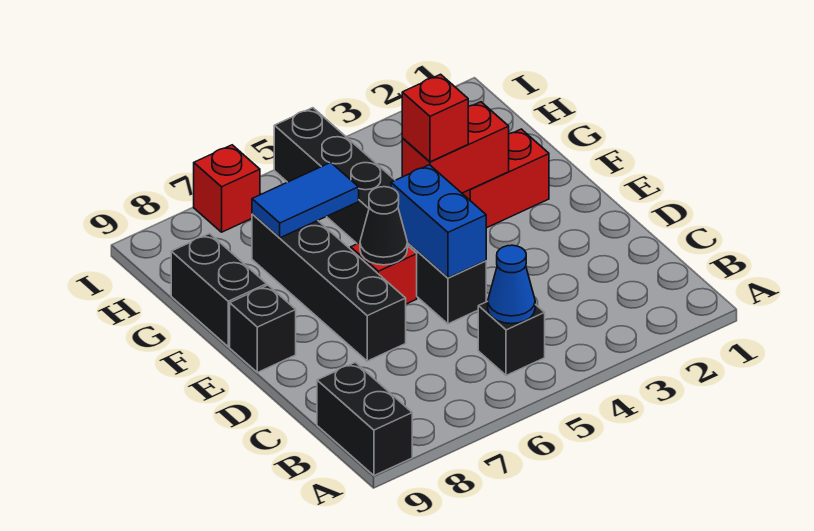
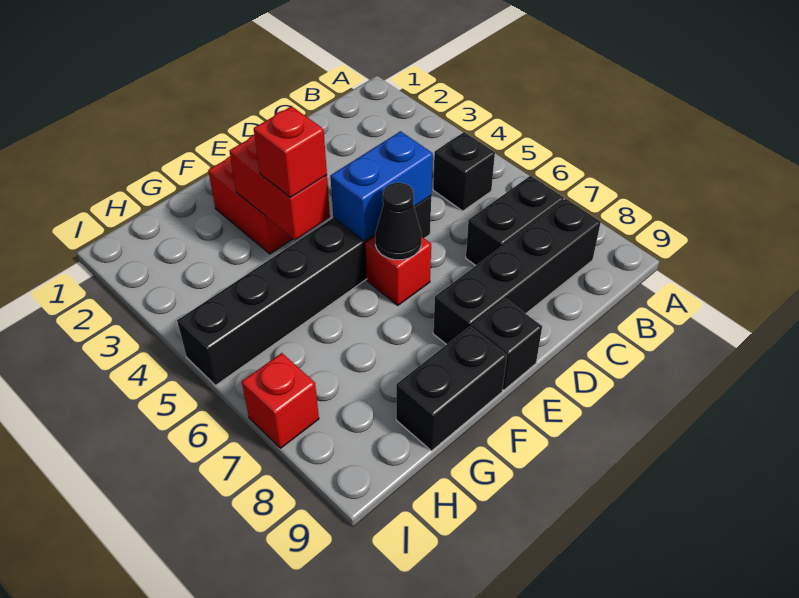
black 1x2 brick [317,362,412,476] -> black 1x2 brick moved to [466,176,564,265]
blue 1x1 cone [488,245,535,324] -> none
black 1x4 brick [252,214,406,361] -> black 1x4 brick moved to [433,199,601,345]
blue 1x2 tile [252,162,359,238] -> none

